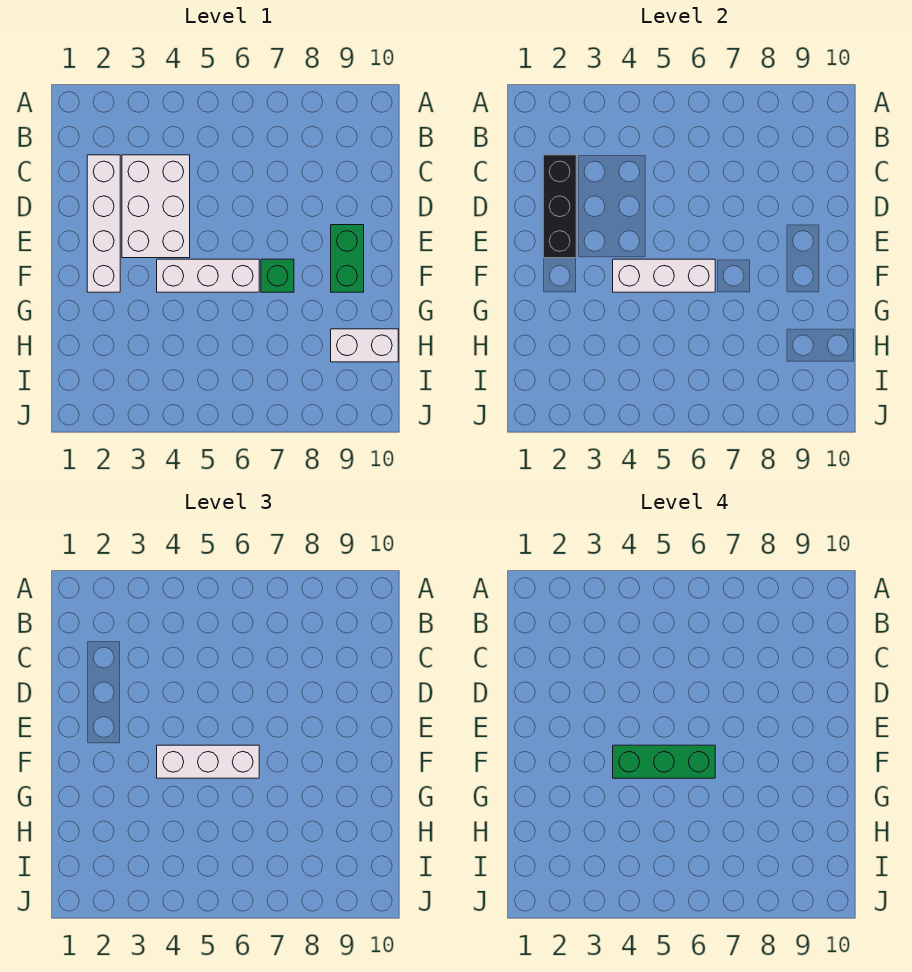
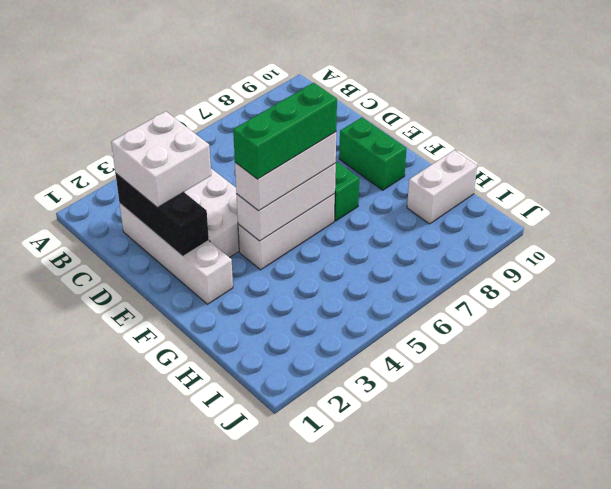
none -> white 2x2 brick [111,111,211,207]

